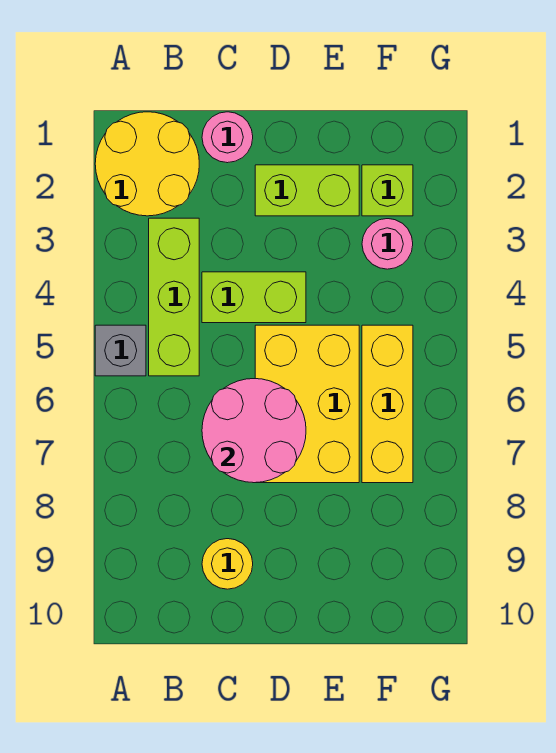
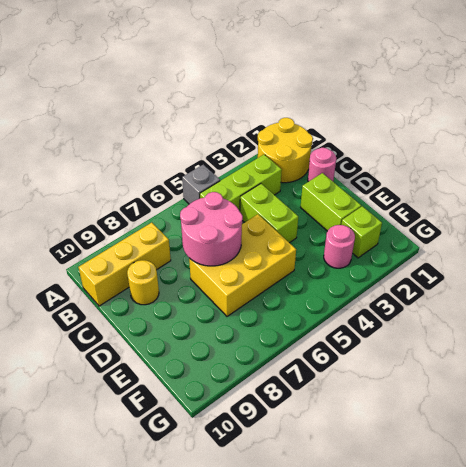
yellow 1x3 brick [362,325,413,483] -> yellow 1x3 brick moved to [78,223,171,306]

